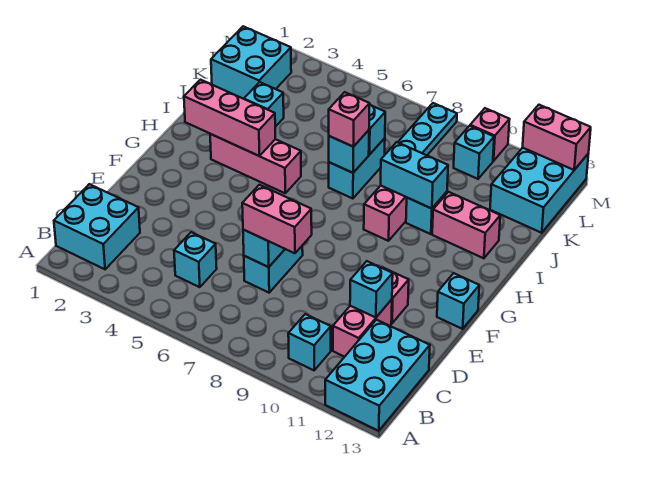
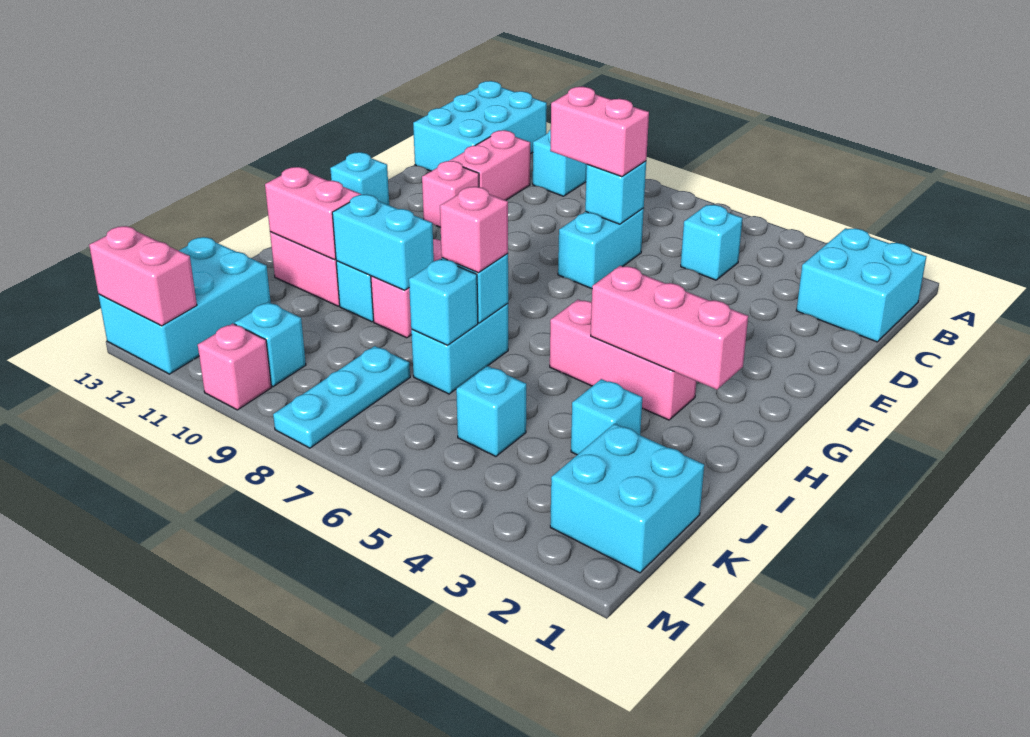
cyan 1x1 brick [350,261,393,318] -> cyan 1x1 brick moved to [456,366,526,456]
none -> pink 1x2 brick [265,167,361,260]

